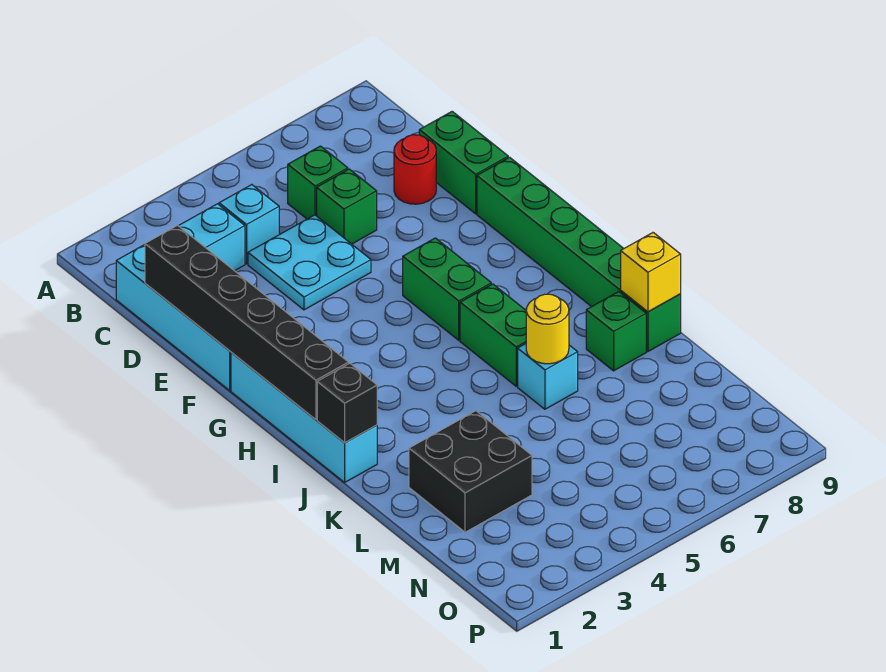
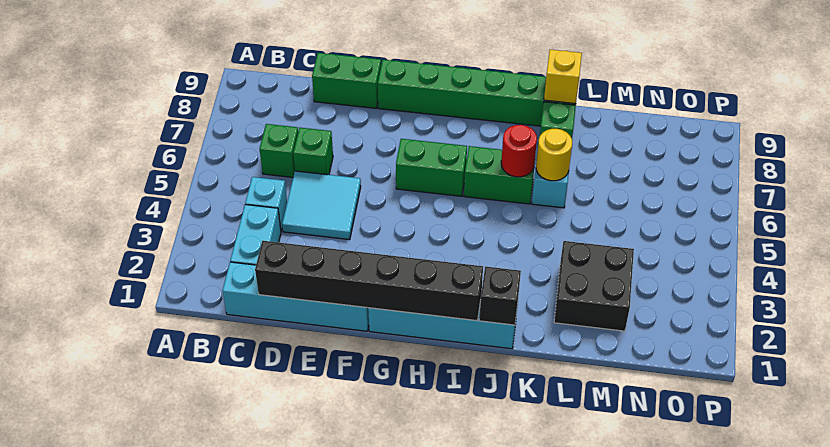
cyan 2x2 plate [248,215,371,310] -> cyan 2x2 tile [282,171,361,240]
red 1x1 round brick [394,135,436,204] -> red 1x1 round brick moved to [501,125,537,177]

